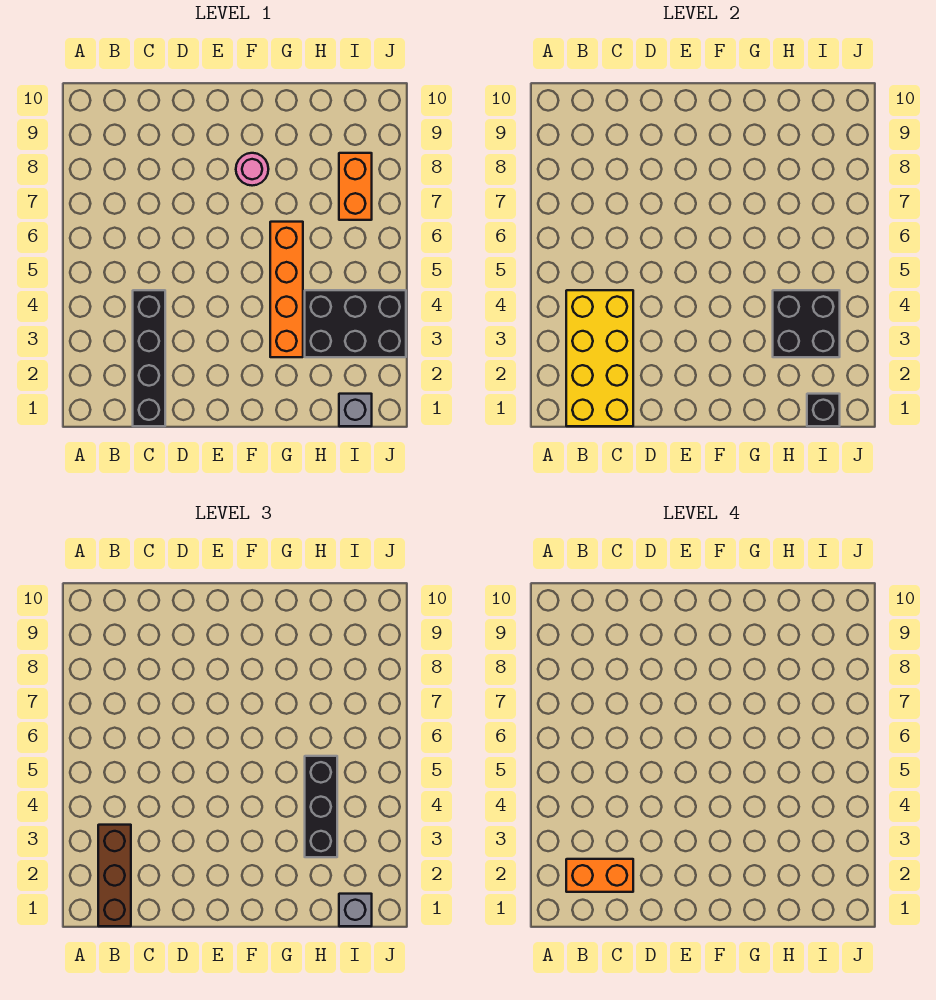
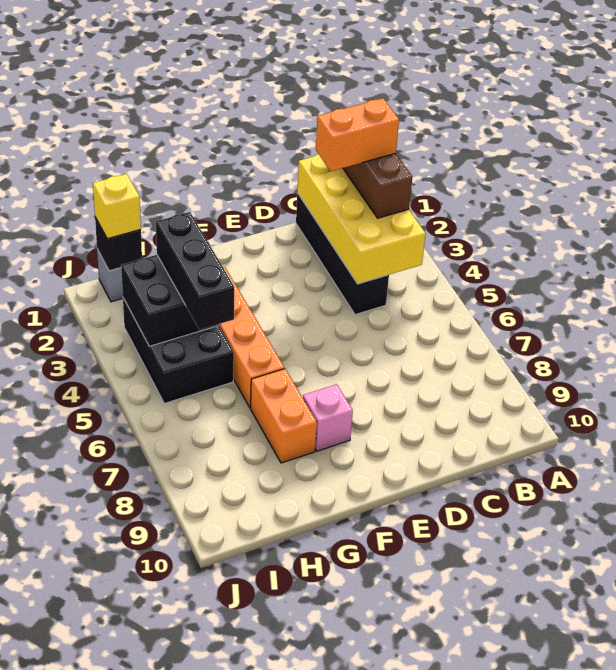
pink 1x1 round brick [236,153,268,186] -> pink 1x1 brick [303,384,353,451]
black 2x3 brick [305,290,406,357] -> black 2x3 brick turned to [123,298,234,403]
grey 1x1 brick [339,894,372,926] -> yellow 1x1 brick [93,174,141,239]
orange 1x2 brick [339,153,372,220] -> orange 1x2 brick moved to [251,369,317,463]

